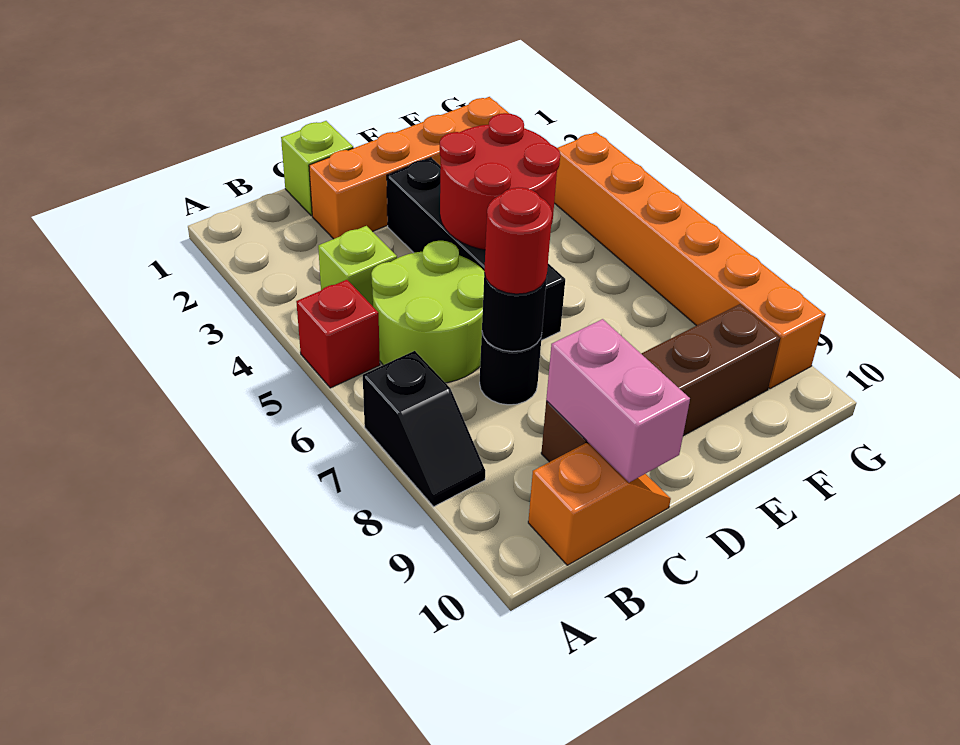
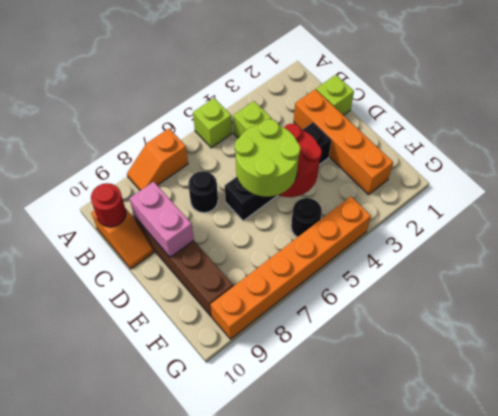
red 1x1 brick [296,280,380,388] -> lime 1x1 brick [193,98,232,148]
black 1x2 slope [363,351,485,506] -> orange 1x2 slope [127,129,188,191]
lime 2x2 round brick [371,241,484,383] -> lime 2x2 round brick moved to [235,119,300,197]
black 1x1 round brick [482,274,547,352] -> black 1x1 round brick moved to [291,198,322,237]
red 1x1 round brick [484,187,552,294] -> red 1x1 round brick moved to [91,183,126,227]
pink 1x2 brick [546,319,690,482] -> pink 1x2 brick turned to [129,182,194,257]

